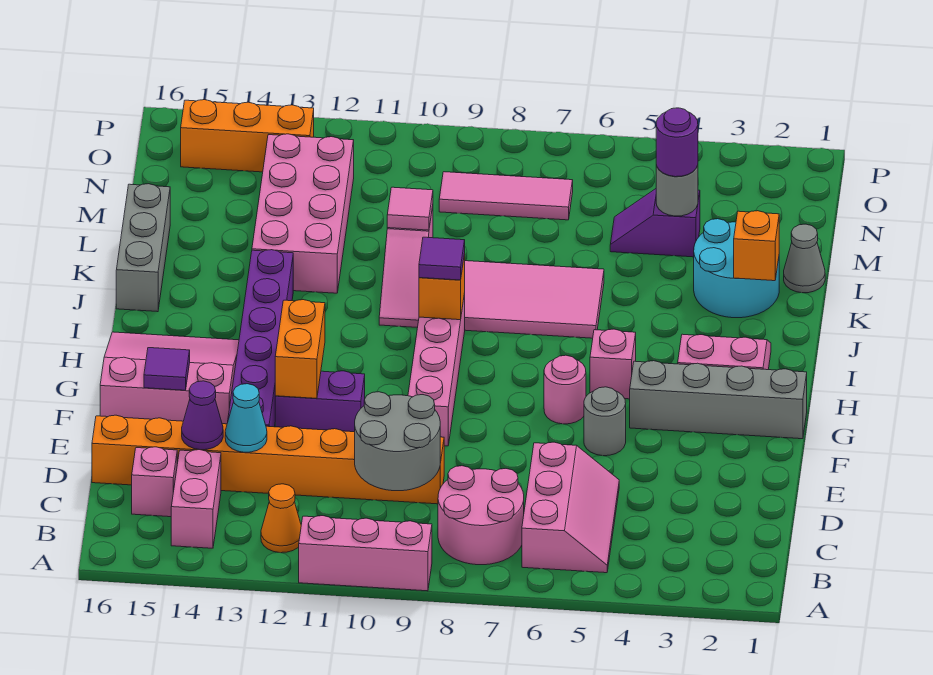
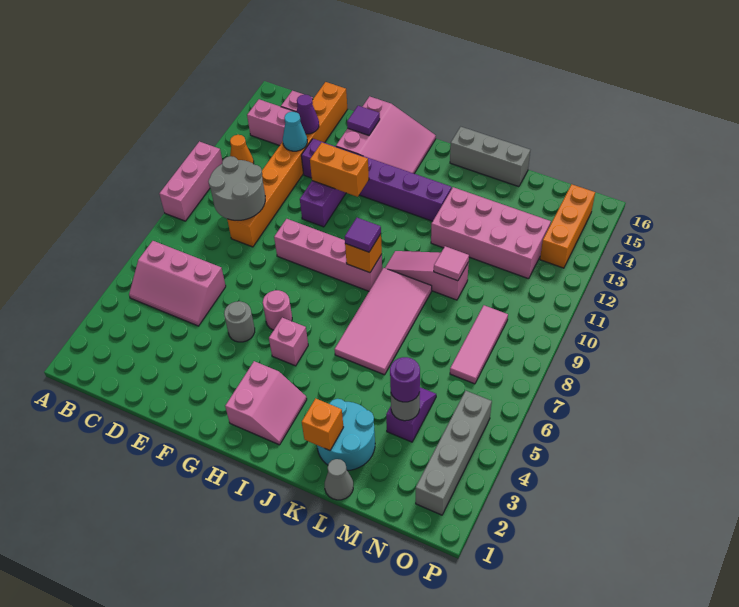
pink 2x2 round brick [438,466,524,565] -> none
grey 1x4 brick [630,361,807,439] -> grey 1x4 brick moved to [416,391,492,515]

